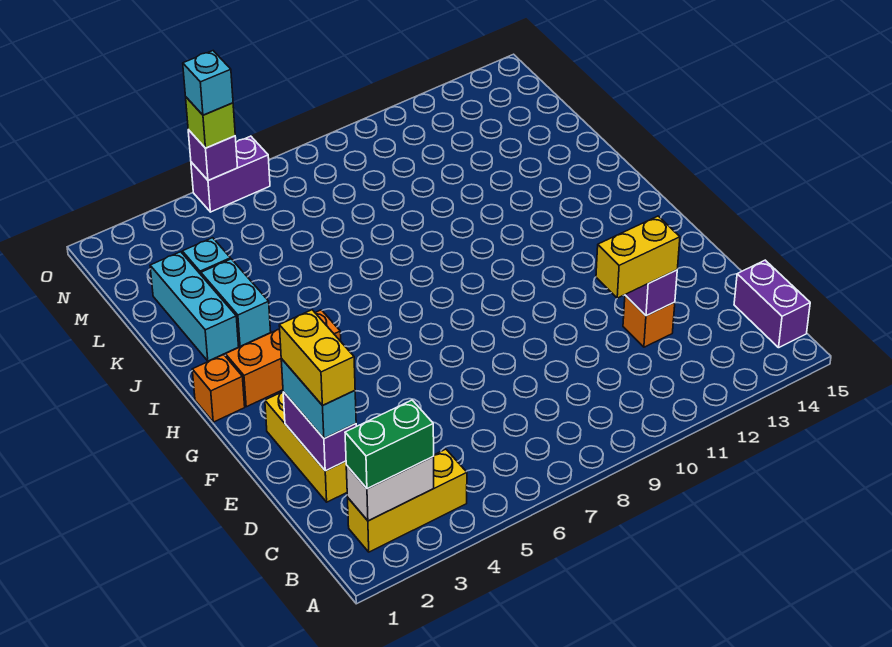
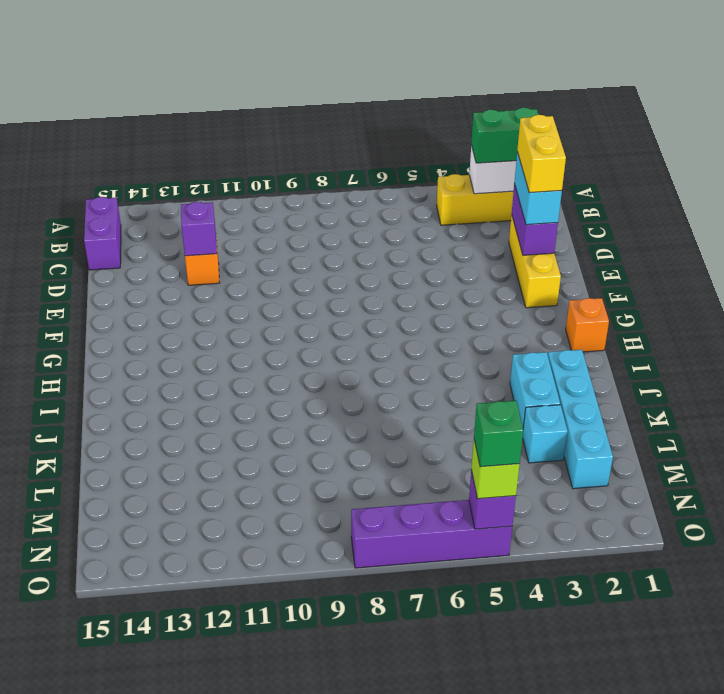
yellow 1x2 brick [596,216,680,298] -> none
orange 1x3 brick [225,310,341,407] -> none
cyan 1x3 brick [150,252,239,361] -> cyan 1x4 brick [548,350,613,489]
purple 1x2 brick [191,136,270,212] -> purple 1x4 brick [351,500,512,568]
cyan 1x1 brick [183,51,233,115] -> green 1x1 brick [474,401,523,467]

